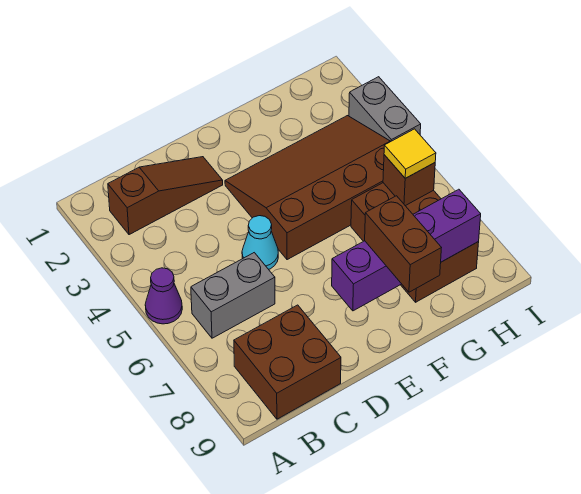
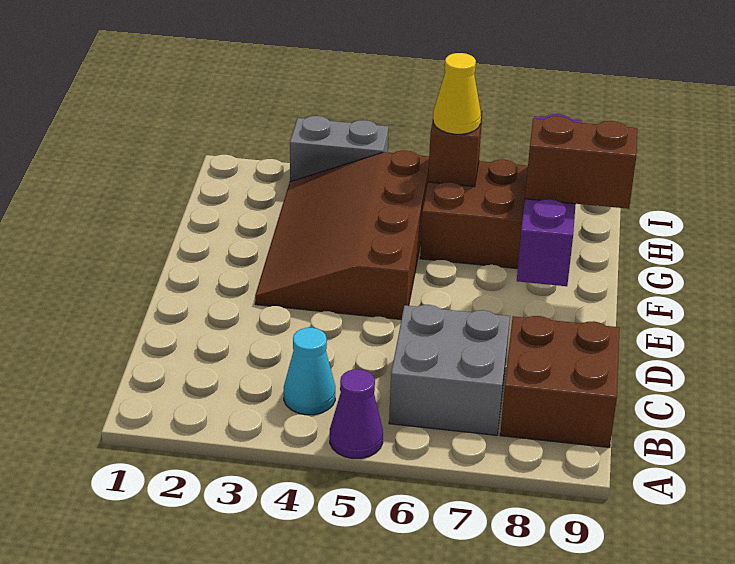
brown 1x3 slope [108,157,223,235] -> none
grey 1x2 brick [191,253,275,338] -> grey 2x2 brick [389,305,510,435]
cyan 1x1 cone [242,216,278,269] -> cyan 1x1 cone moved to [284,328,335,415]
yellow 1x1 tile [384,129,436,178] -> yellow 1x1 cone [433,53,481,134]

